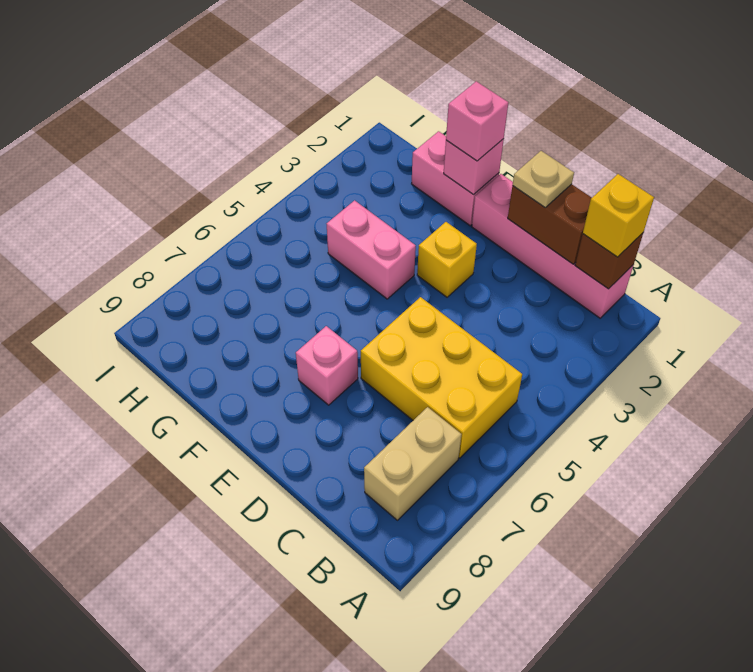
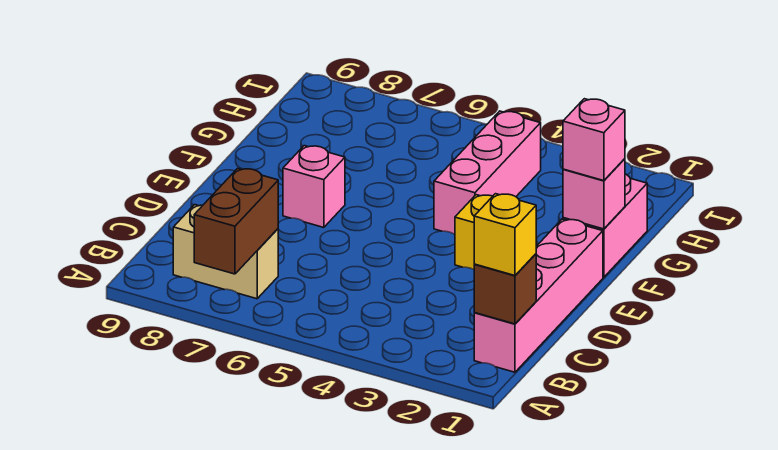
yellow 2x3 brick [361,297,522,458] -> none
brown 1x2 brick [508,184,592,264] -> brown 1x2 brick moved to [194,168,278,274]
tan 1x1 plate [513,151,574,207] -> none
pink 1x2 brick [327,200,416,299] -> pink 1x3 brick [434,111,541,235]

